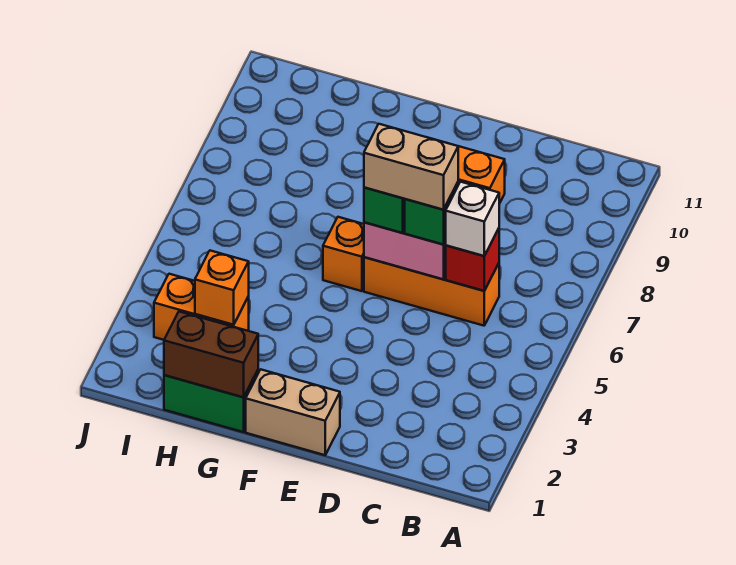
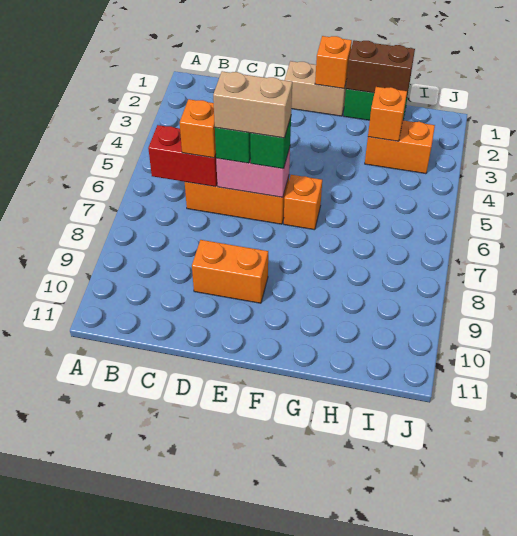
red 1x1 brick [446,228,499,291] -> red 1x2 brick [148,125,217,187]
white 1x1 brick [445,182,499,256] -> orange 1x1 brick [180,99,216,158]
none -> orange 1x1 brick [315,36,352,88]

